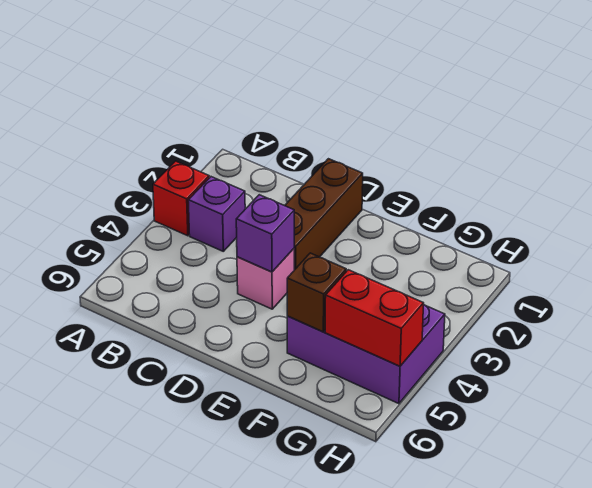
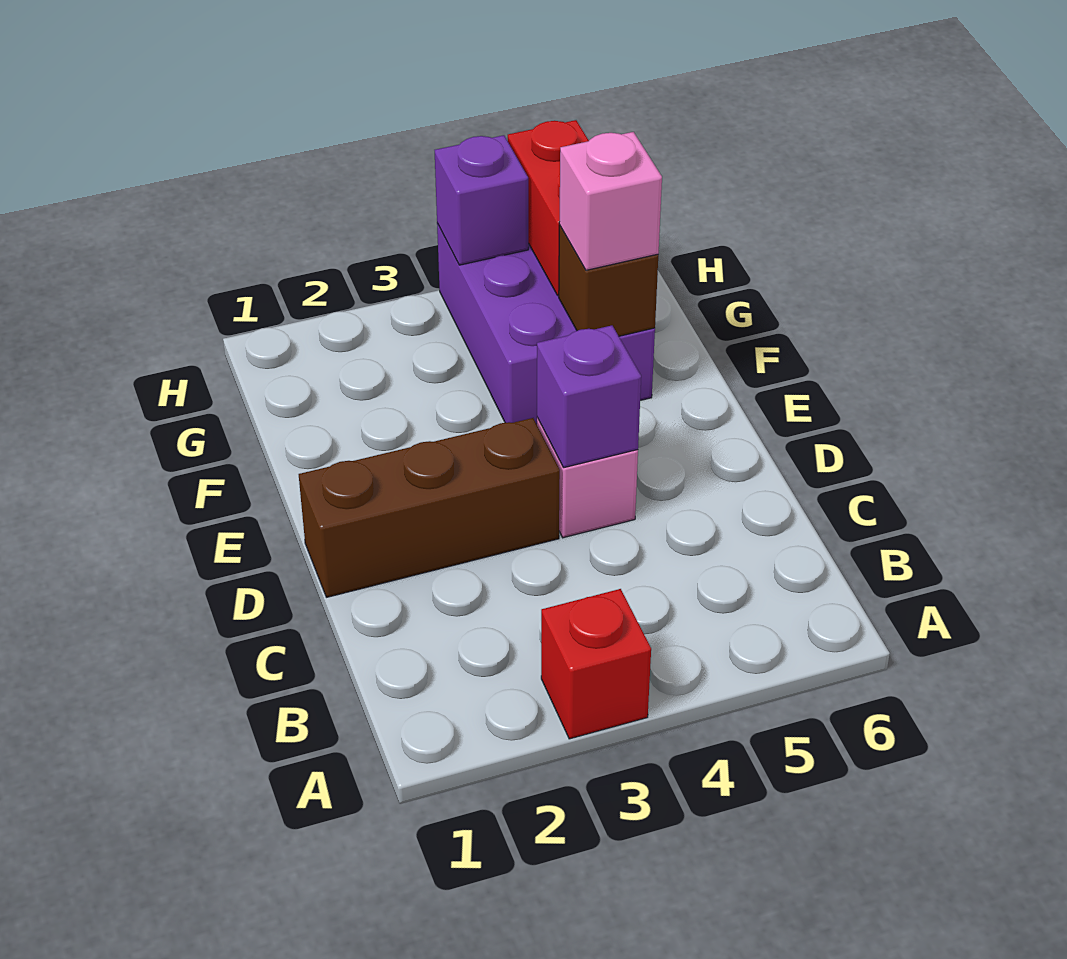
purple 1x1 brick [188,177,245,251] -> purple 1x1 brick moved to [435,135,528,265]
none -> pink 1x1 brick [559,132,662,270]

